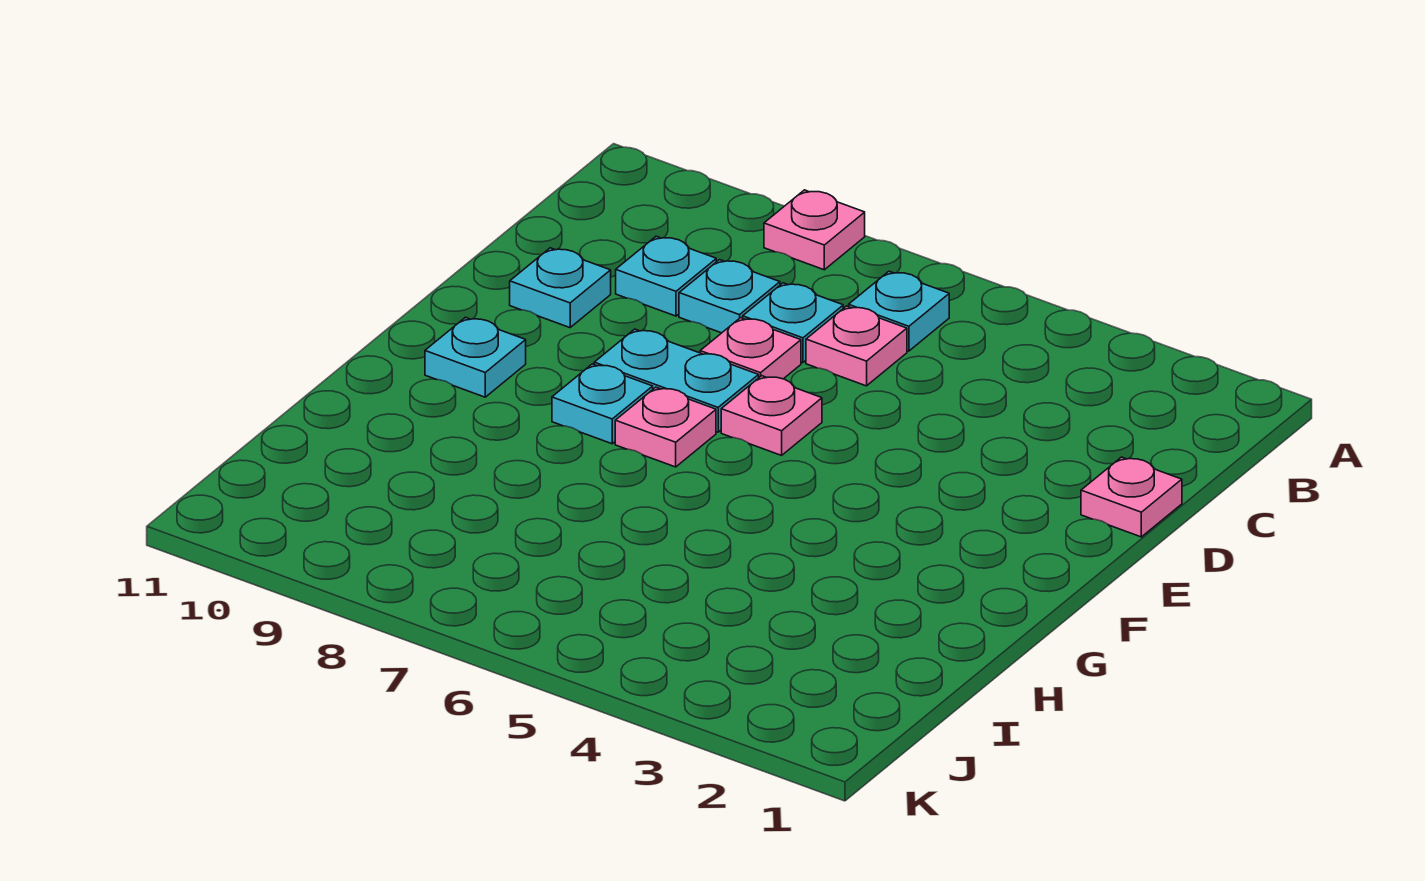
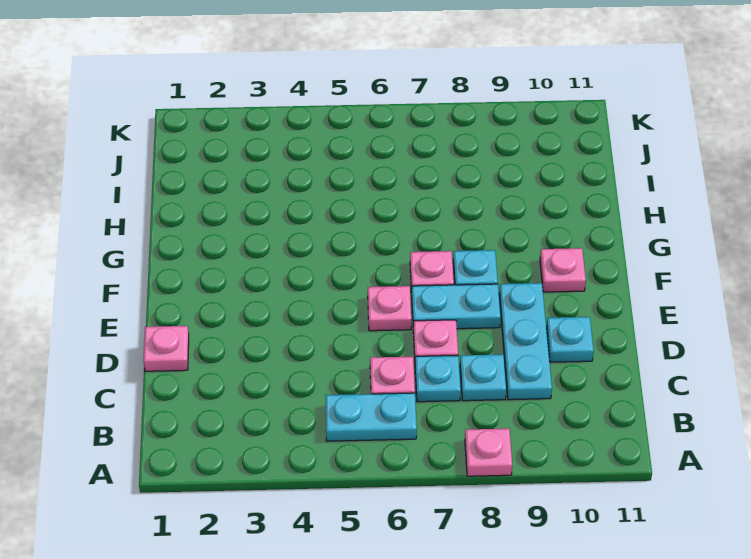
cyan 1x1 plate [849,271,949,351] -> cyan 1x2 plate [326,393,417,441]
cyan 1x1 plate [616,236,716,316] -> cyan 1x3 plate [499,283,552,400]
cyan 1x1 plate [425,317,526,397] -> pink 1x1 plate [540,248,586,292]

